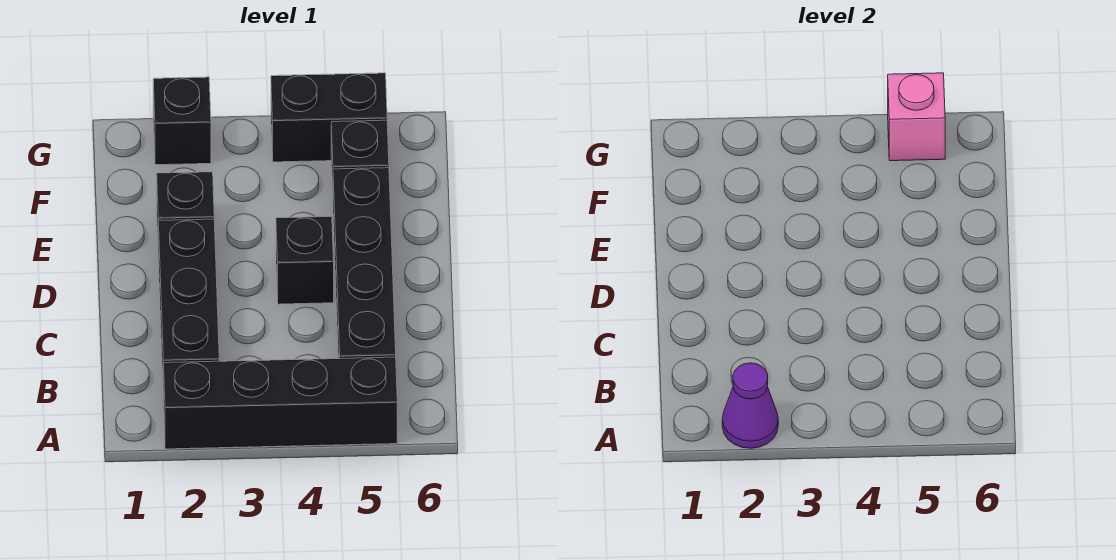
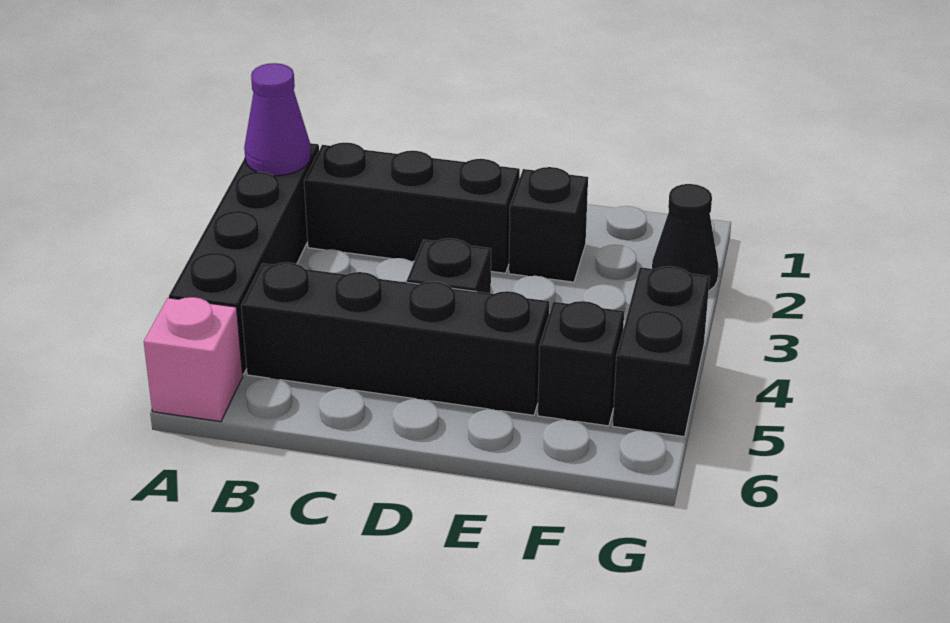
black 1x1 brick [153,77,211,165] -> black 1x1 cone [652,184,718,291]
pink 1x1 brick [888,73,945,161] -> pink 1x1 brick moved to [144,297,243,422]

